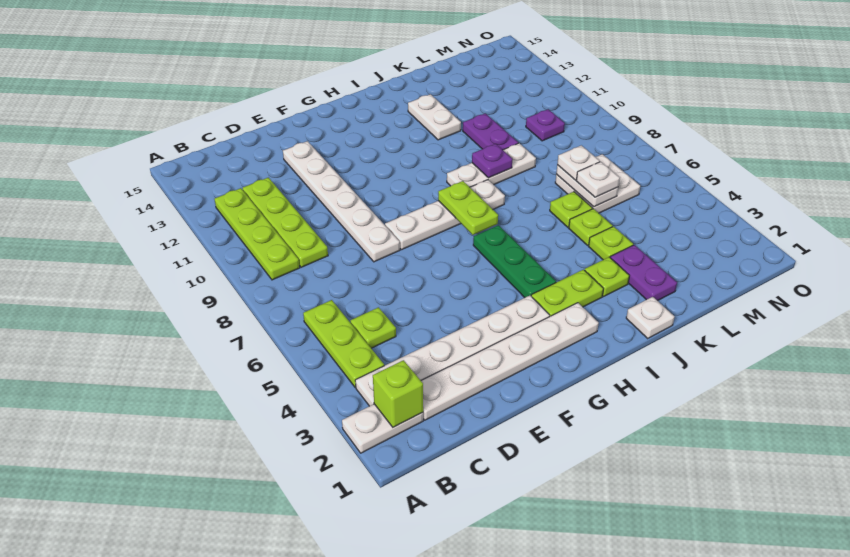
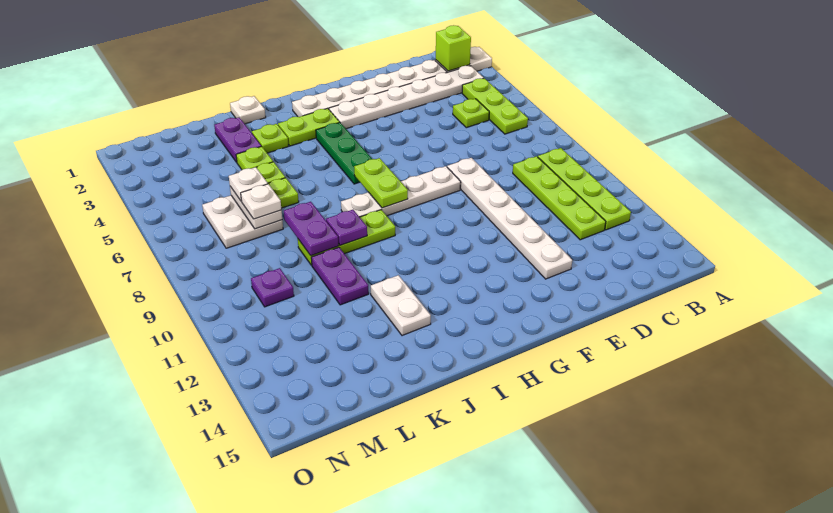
white 1x3 plate [447,143,536,187] -> lime 1x3 plate [298,210,395,265]
none -> purple 1x2 plate [284,202,339,256]

